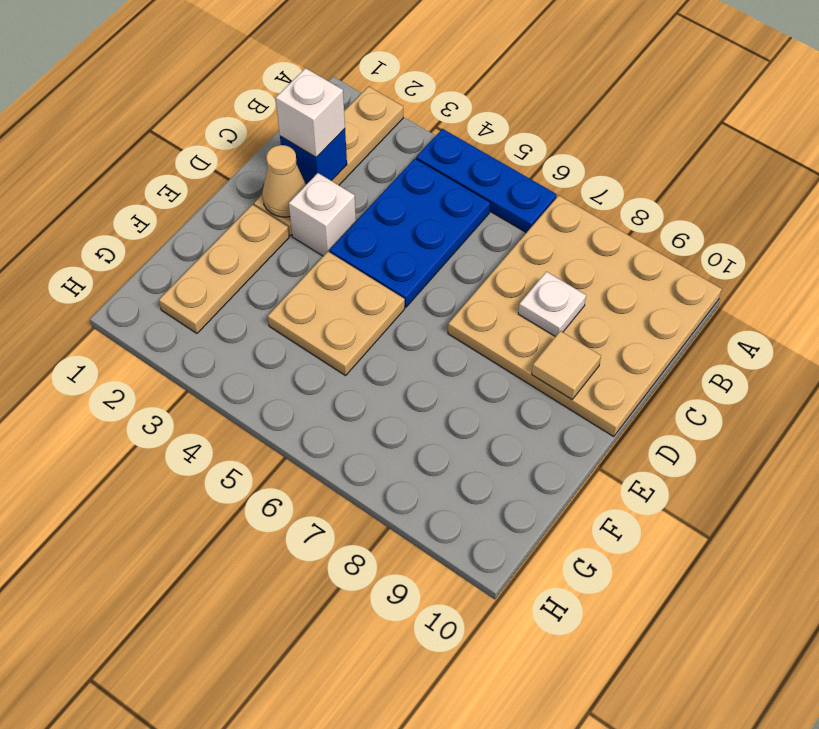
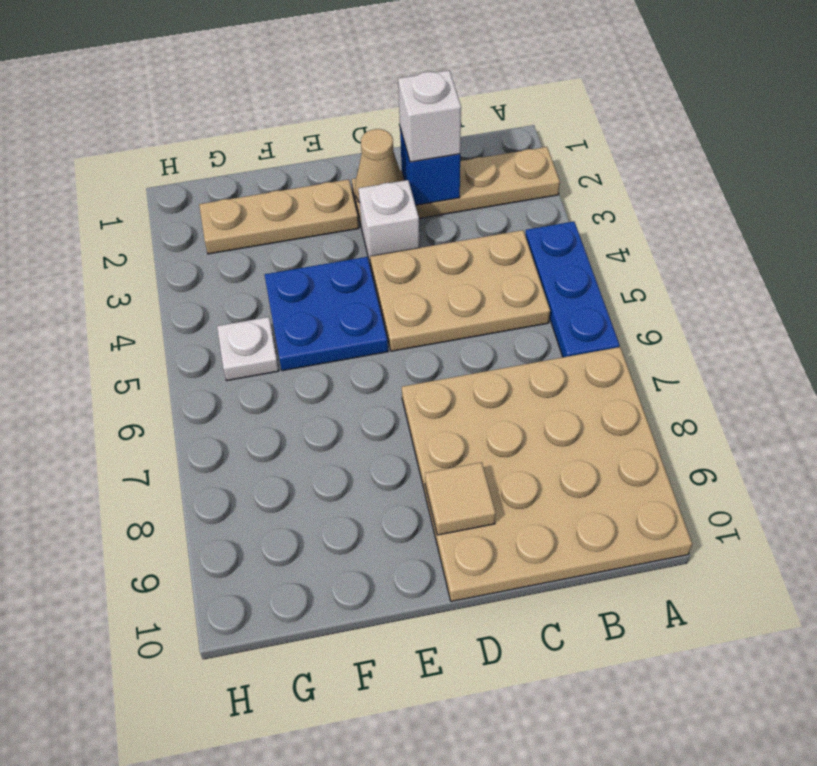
blue 2x3 plate [329,159,490,307] -> tan 2x3 plate [370,230,550,351]
white 1x1 plate [518,272,586,337] -> white 1x1 plate moved to [217,317,279,380]
tan 2x2 plate [268,252,405,376] -> blue 2x2 plate [265,257,388,371]

